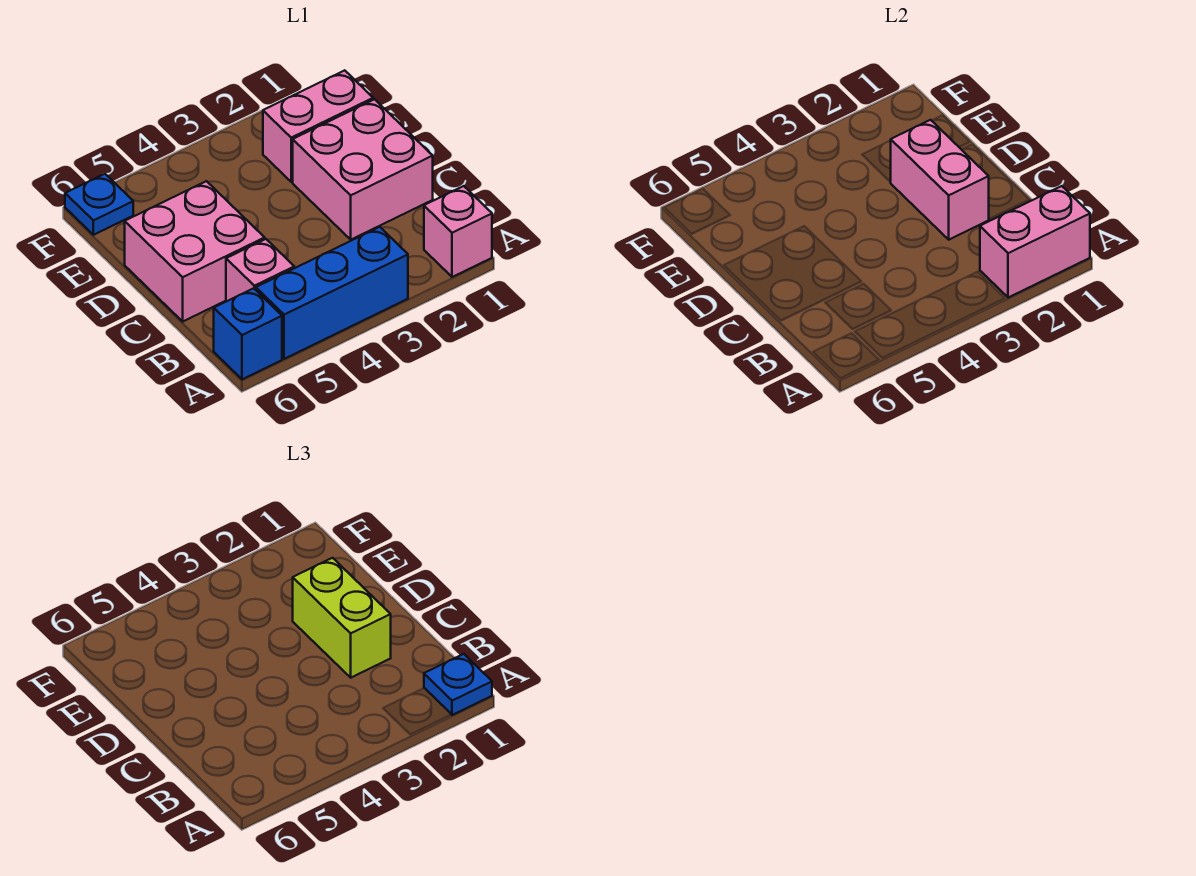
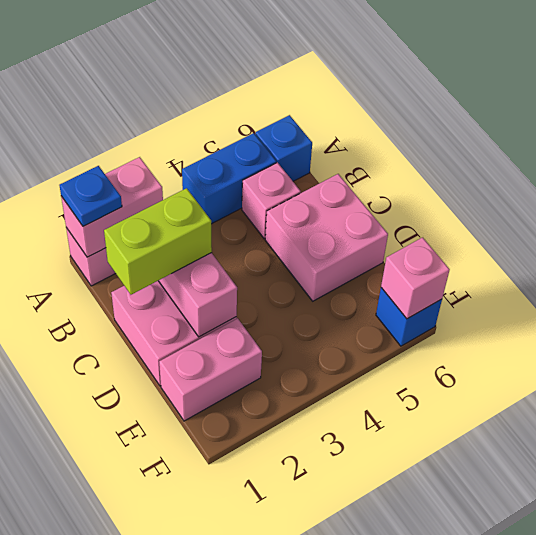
blue 1x3 brick [256,227,408,359] -> blue 1x2 brick [182,133,276,224]
lime 1x2 brick [293,558,391,678] -> lime 1x2 brick turned to [104,188,212,295]
blue 1x1 plate [65,174,133,235] -> blue 1x1 brick [376,288,442,346]
none -> pink 1x1 brick [381,237,450,319]

